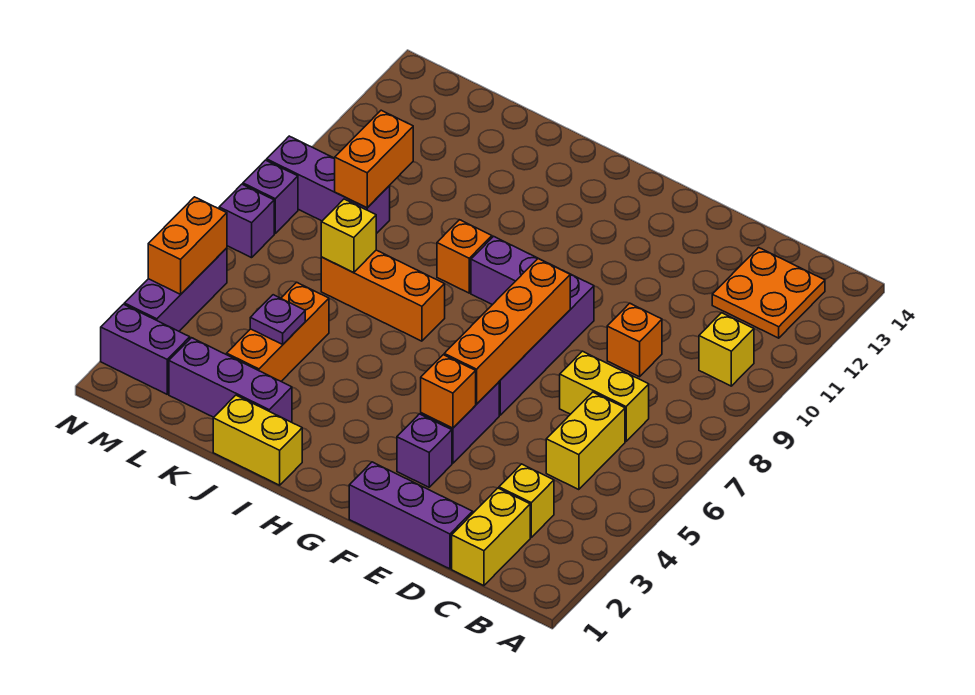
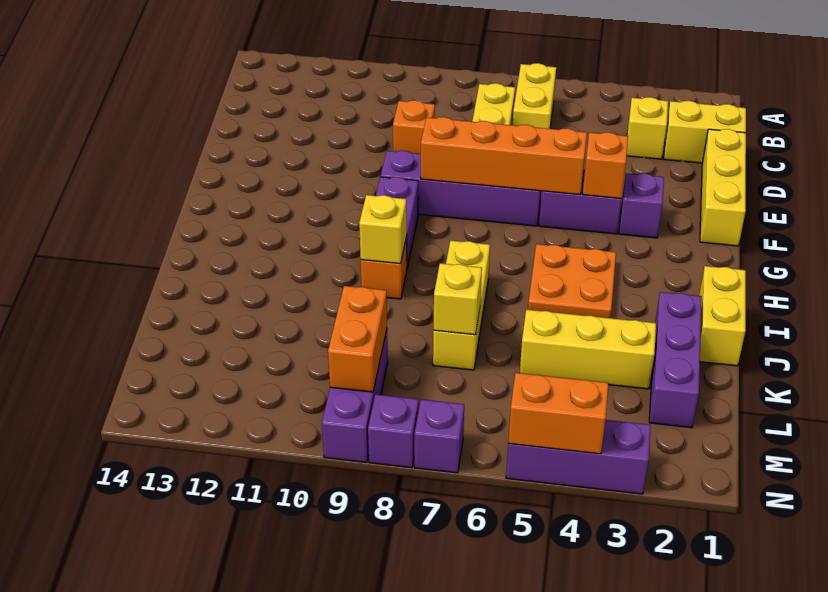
yellow 1x1 brick [699,313,754,386] -> yellow 1x1 brick moved to [359,195,407,264]
orange 2x2 plate [712,248,825,338] -> orange 2x2 plate moved to [528,244,616,318]
yellow 1x2 brick [546,392,625,490] -> yellow 1x2 brick turned to [513,63,556,129]
purple 1x3 brick [349,462,473,569] -> yellow 1x3 brick [700,129,746,246]
orange 1x3 brick [321,250,445,341] -> yellow 1x3 brick [433,241,490,370]
orange 1x3 brick [227,282,329,381] -> yellow 1x3 brick [520,310,656,389]
purple 1x1 plate [250,295,305,344] -> none
orange 1x2 brick [334,110,413,208] -> orange 1x2 brick turned to [328,286,387,392]
purple 1x2 brick [101,304,190,394] -> none

